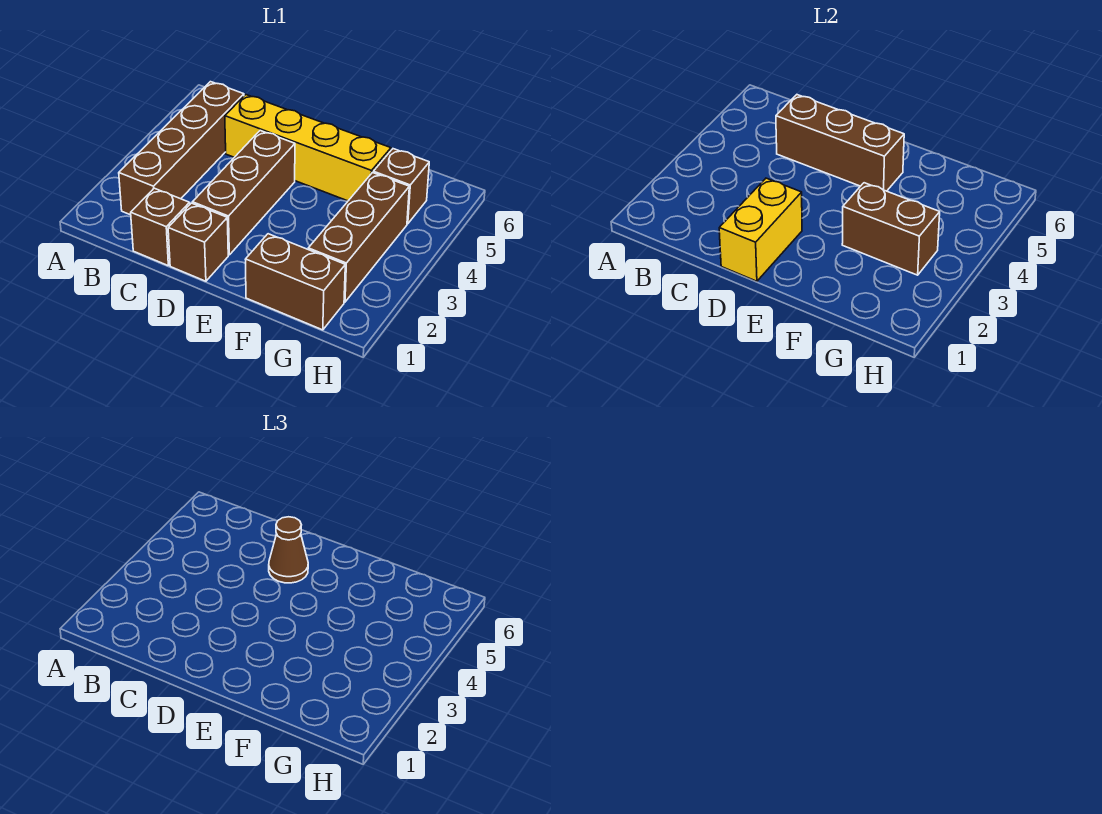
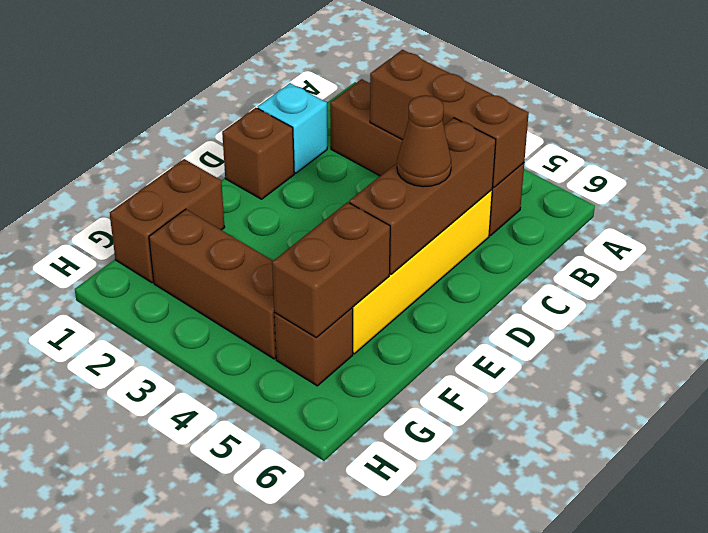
brown 1x1 brick [131,188,190,265] -> cyan 1x1 brick [258,83,327,173]
yellow 1x2 brick [719,178,802,281] -> none
brown 1x3 brick [193,131,295,255] -> brown 1x3 brick moved to [370,50,529,188]
brown 1x2 brick [842,183,940,275] -> brown 1x2 brick moved to [272,202,390,338]

